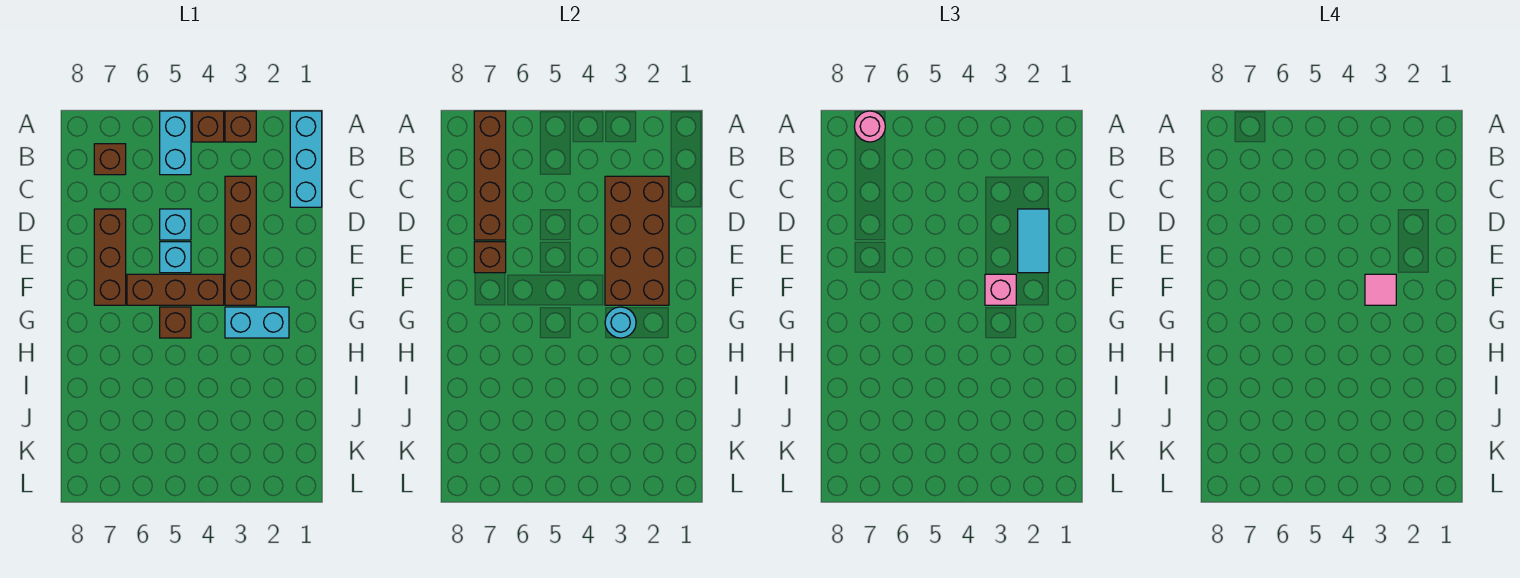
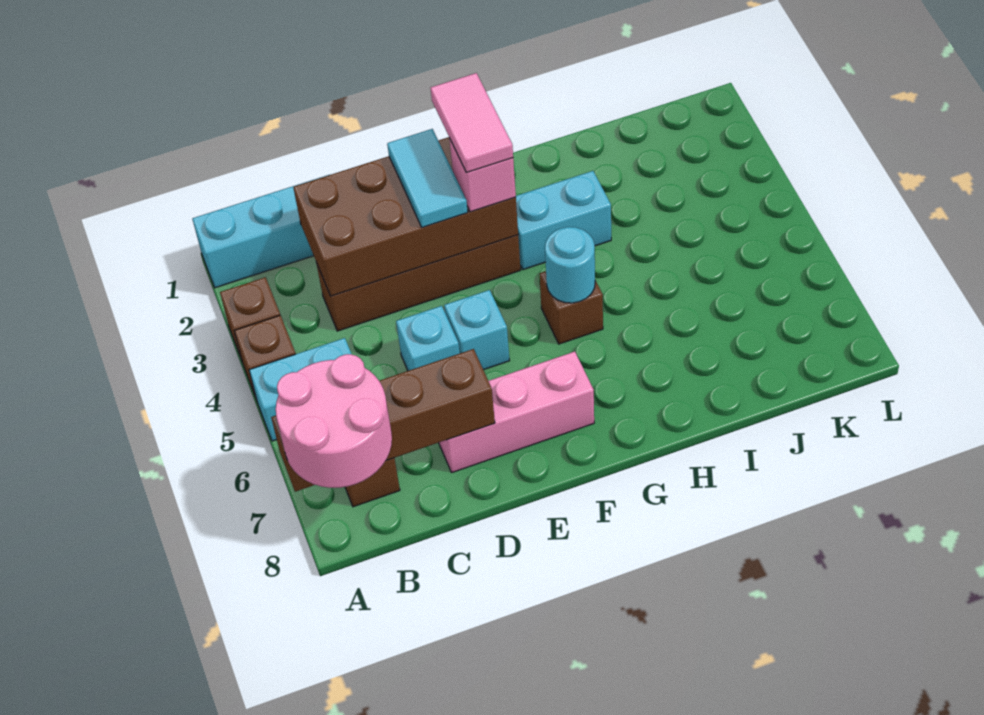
pink 1x1 round brick [854,111,885,142] -> pink 2x2 round brick [276,354,392,488]
cyan 1x2 tile [1018,209,1049,273] -> cyan 1x2 tile turned to [387,129,468,227]
brown 1x3 brick [94,209,126,305] -> pink 1x3 brick [439,352,594,472]
brown 1x1 brick [474,242,506,273] -> none
pink 1x1 tile [1365,274,1396,305] -> pink 1x2 tile [431,73,513,173]
brown 1x3 brick [127,274,224,305] -> none
cyan 1x2 brick [225,307,289,338] -> cyan 1x2 brick turned to [516,171,611,270]
cyan 1x1 round brick [605,307,636,338] -> cyan 1x1 round brick moved to [545,227,595,303]

